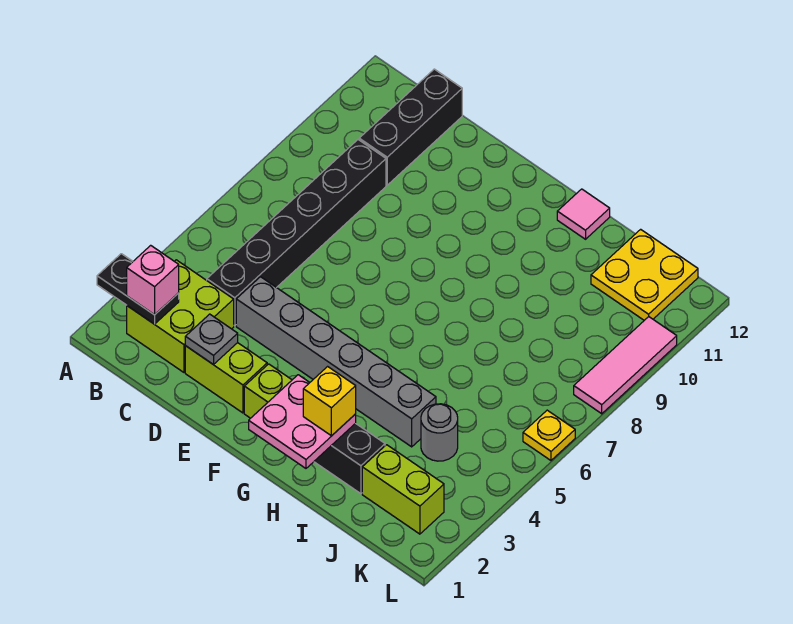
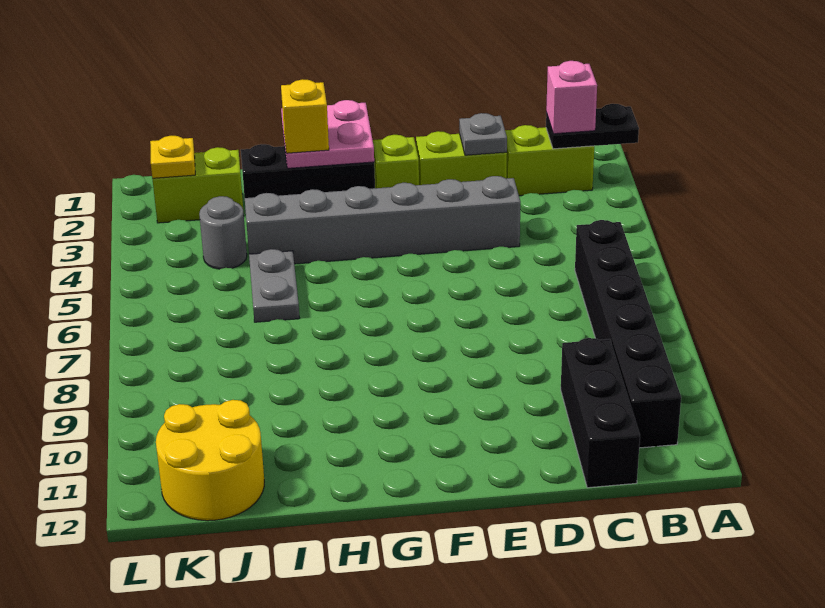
lime 2x2 brick [127,260,234,372] -> lime 1x2 brick [505,125,594,196]
black 1x6 brick [207,140,386,326] -> black 1x6 brick moved to [575,220,681,448]
pink 1x1 tile [557,189,610,239] -> none
none -> grey 1x2 plate [249,249,299,322]
yellow 2x2 plate [591,229,698,320] -> yellow 2x2 round brick [156,400,264,521]
yellow 1x1 plate [523,410,575,460] -> yellow 1x1 plate moved to [150,136,195,178]
pink 1x3 tile [574,317,677,414] -> none

